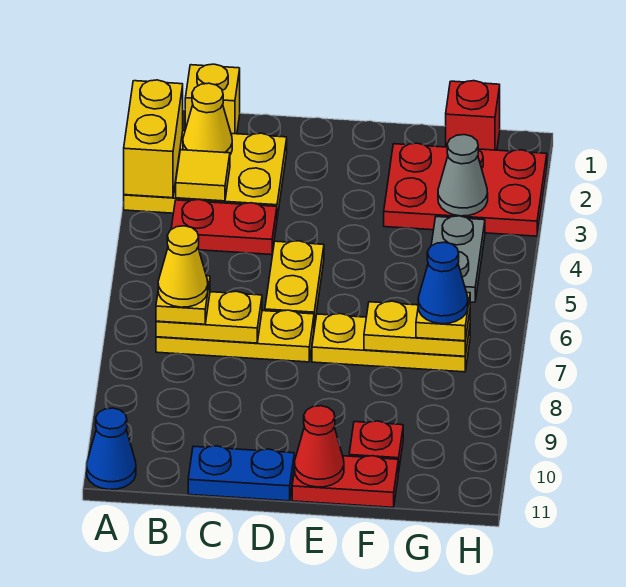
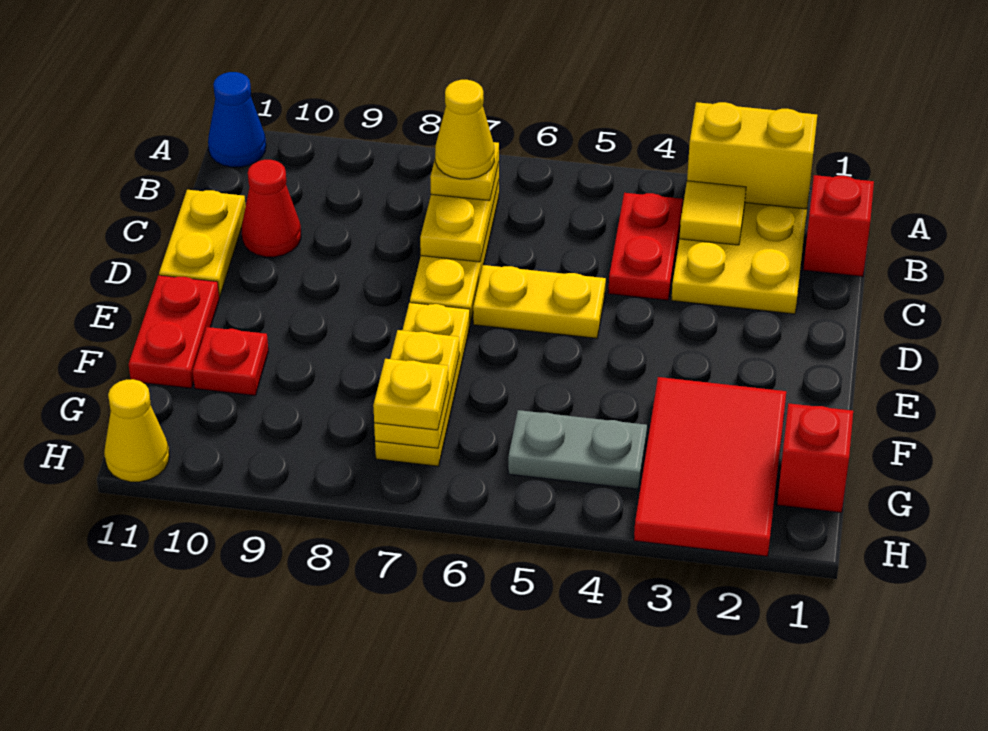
yellow 1x1 brick [185,64,240,134] -> red 1x1 brick [803,175,874,277]
yellow 1x1 cone [183,83,232,155] -> yellow 1x1 cone moved to [104,379,169,482]
blue 1x2 plate [188,446,294,501] -> yellow 1x2 plate [159,190,246,297]
red 1x1 cone [295,406,344,487] -> red 1x1 cone moved to [242,160,301,257]
red 2x3 plate [384,143,547,236] -> red 2x3 tile [634,377,786,556]
grey 1x1 cone [438,135,488,216] -> none
blue 1x1 cone [418,242,468,324] -> none

